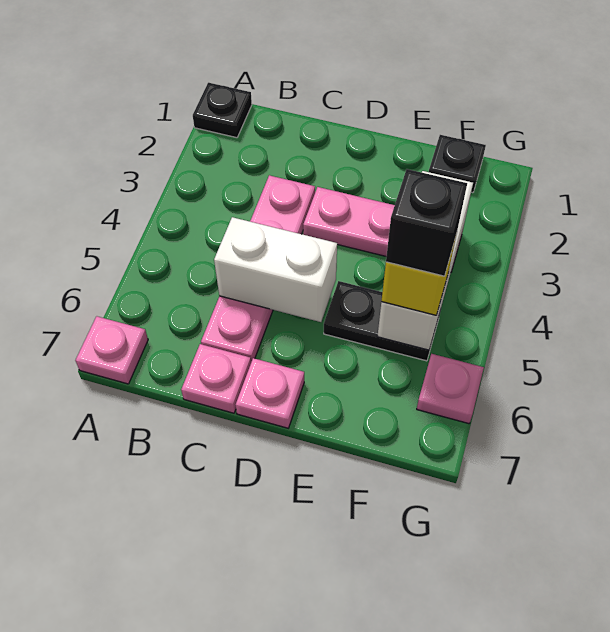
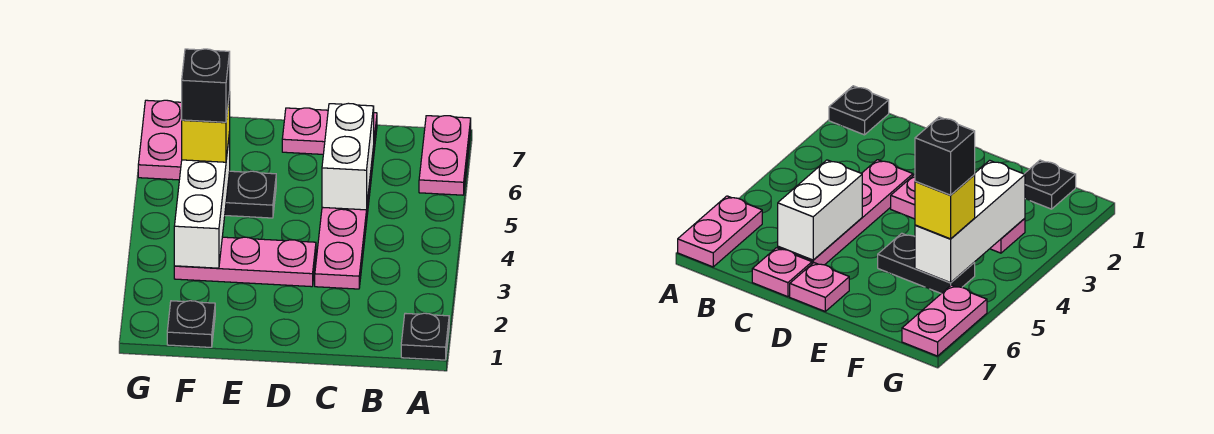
pink 1x1 plate [75,316,148,384] -> pink 1x2 plate [419,116,471,195]
white 1x2 brick [214,217,337,322] -> white 1x2 brick turned to [322,103,374,210]
pink 1x1 plate [417,354,484,424] -> pink 1x2 plate [138,100,182,180]

